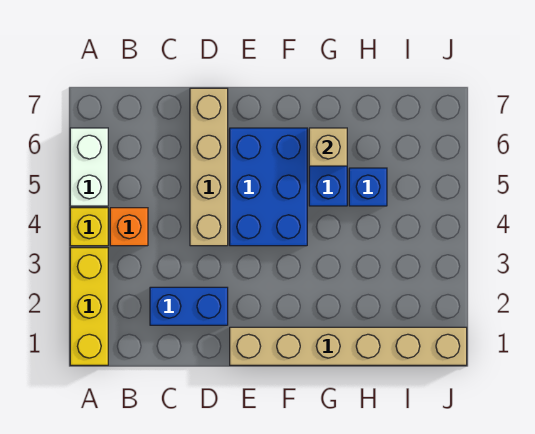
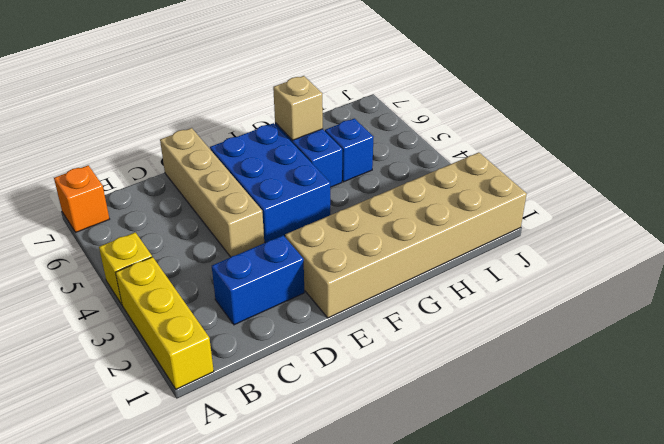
white 1x2 brick [70,128,108,206] -> none
orange 1x1 brick [110,208,148,246] -> orange 1x1 brick moved to [54,165,109,232]
tan 1x6 brick [230,327,467,365] -> tan 2x6 brick [285,152,527,318]

